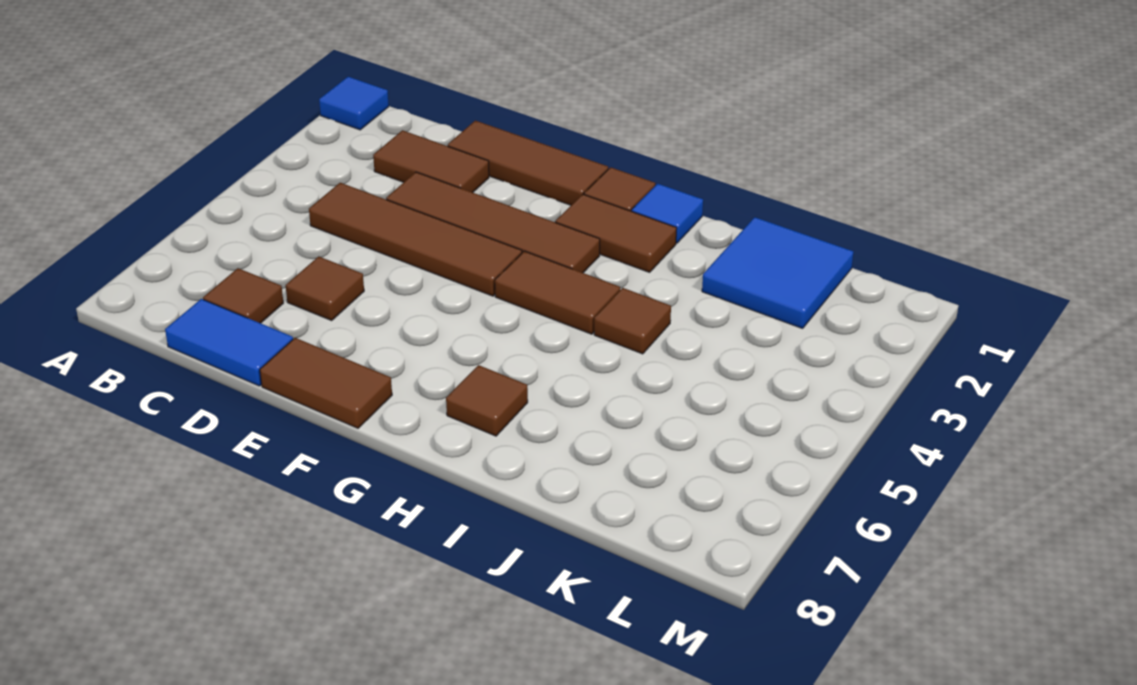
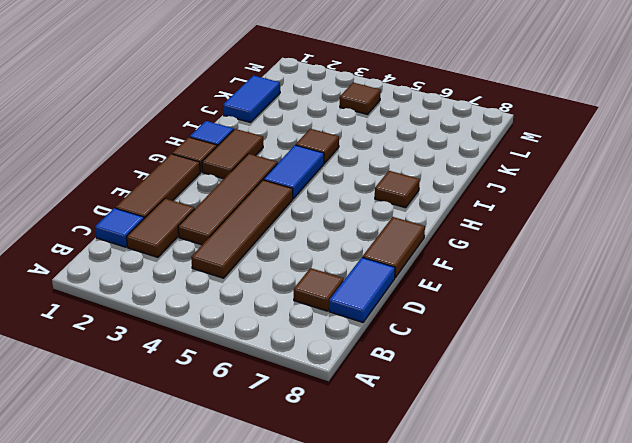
blue 1x1 tile [319,77,389,130] -> blue 1x1 tile moved to [95,208,144,247]
brown 1x1 tile [285,256,364,320] -> brown 1x1 tile moved to [340,83,381,114]
brown 1x2 tile [495,251,620,334] -> blue 1x2 tile [263,145,324,199]
blue 2x2 tile [702,217,853,328] -> blue 1x2 tile [223,76,280,122]

